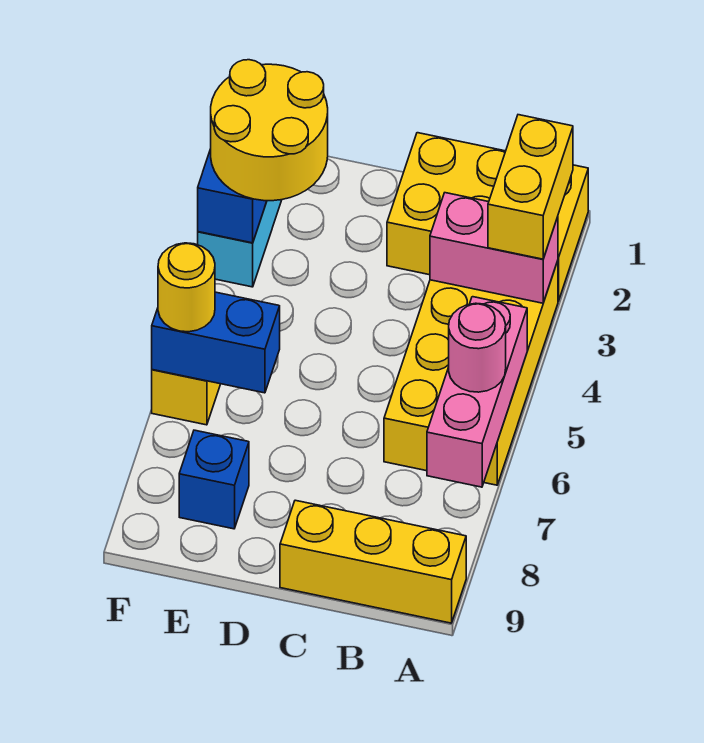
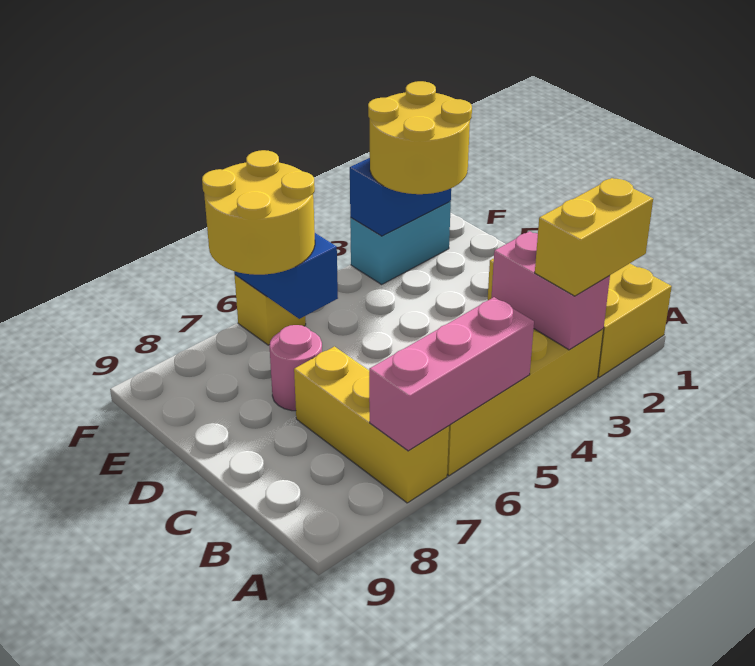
pink 1x1 round brick [449,303,506,392] -> pink 1x1 round brick moved to [270,325,322,411]
yellow 1x3 brick [280,500,466,623] -> yellow 1x3 brick moved to [294,346,449,503]
blue 1x1 brick [179,430,249,529] -> none
yellow 1x1 round brick [158,243,215,332] -> yellow 2x2 round brick [202,150,315,275]

